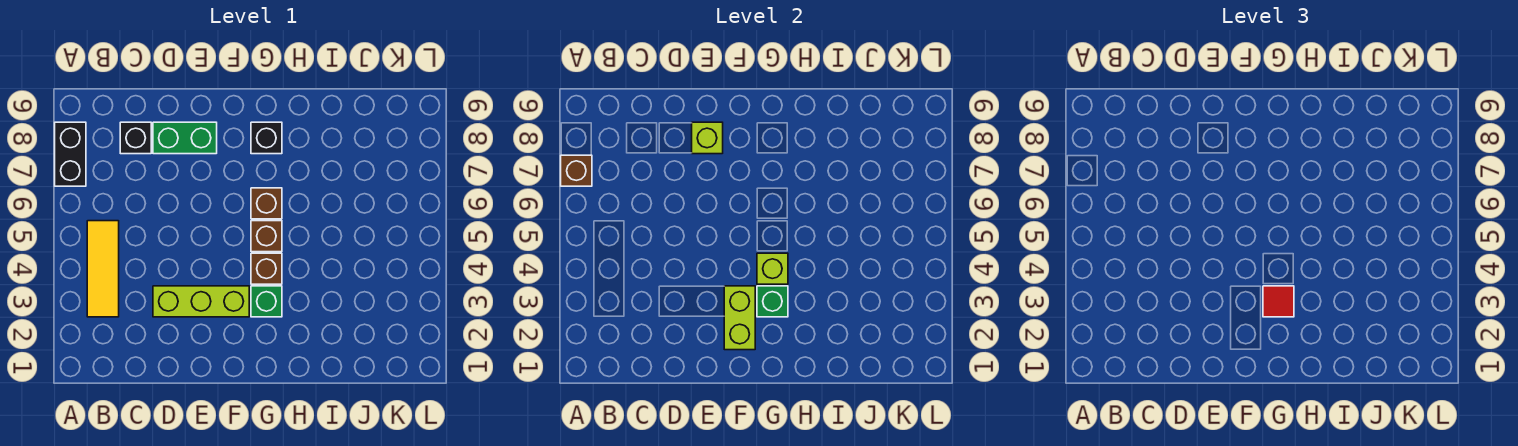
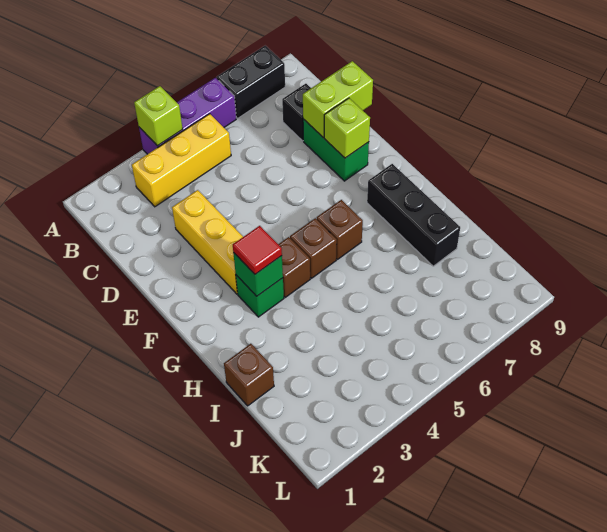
none -> purple 1x3 brick [139,78,236,154]
brown 1x1 brick [561,155,592,186] -> brown 1x1 brick moved to [224,344,274,406]
yellow 1x3 tile [87,221,119,317] -> yellow 1x3 brick [132,114,231,207]
lime 1x3 brick [153,286,249,317] -> yellow 1x3 brick [172,190,243,294]
lime 1x2 brick [724,286,755,350] -> lime 1x2 brick moved to [303,61,373,138]
lime 1x1 brick [757,253,788,284] -> lime 1x1 brick moved to [134,86,183,146]
black 1x1 brick [251,122,282,154] -> black 1x3 brick [367,164,460,266]

